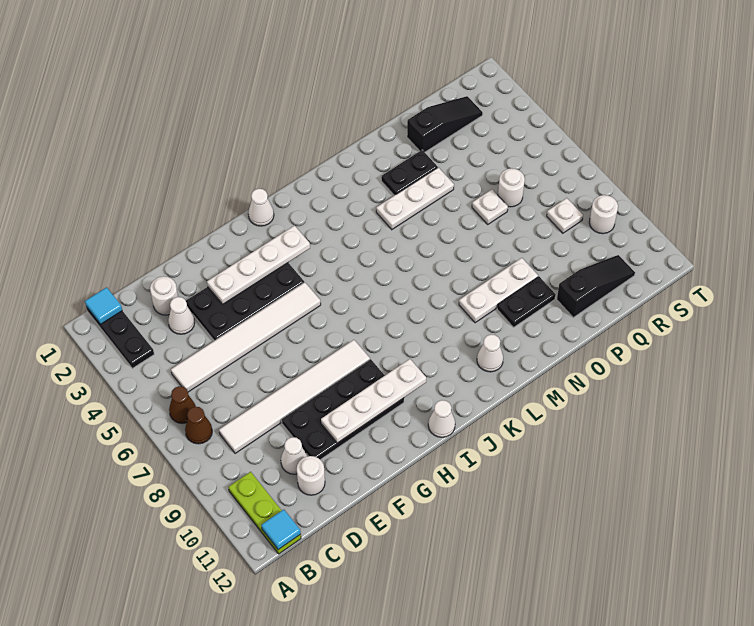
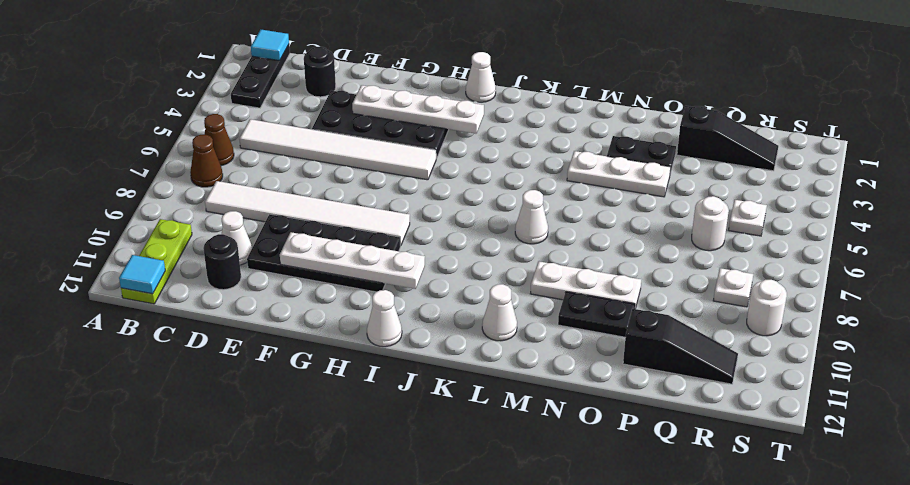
white 1x1 round brick [150,276,178,315] -> black 1x1 round brick [304,47,336,97]
white 1x1 cone [168,297,195,334] -> white 1x1 cone moved to [515,190,548,244]
white 1x1 round brick [297,456,325,495] -> black 1x1 round brick [203,234,241,290]
white 1x1 plate [472,190,508,224] -> white 1x1 plate moved to [729,200,767,236]

